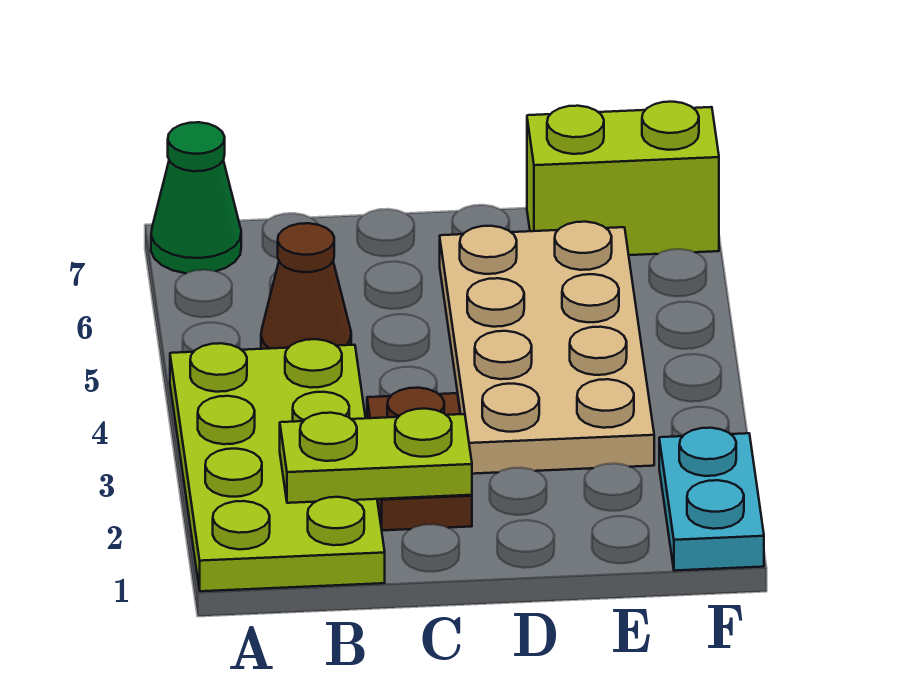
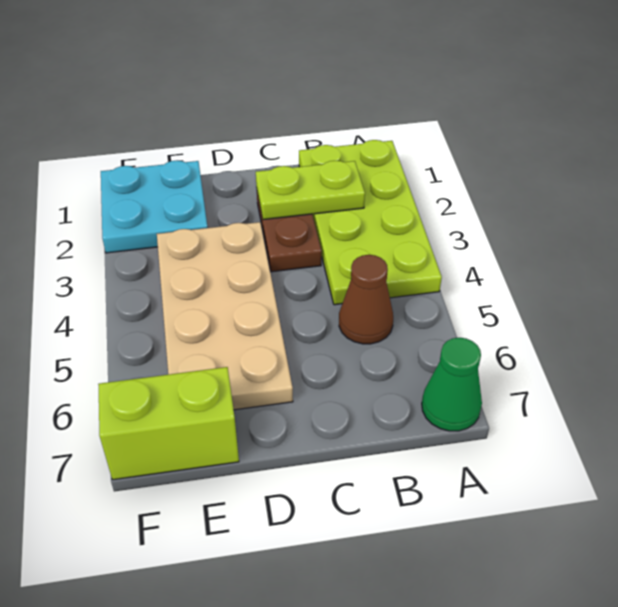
cyan 1x2 plate [659,428,764,571] -> cyan 2x2 plate [101,161,208,253]

